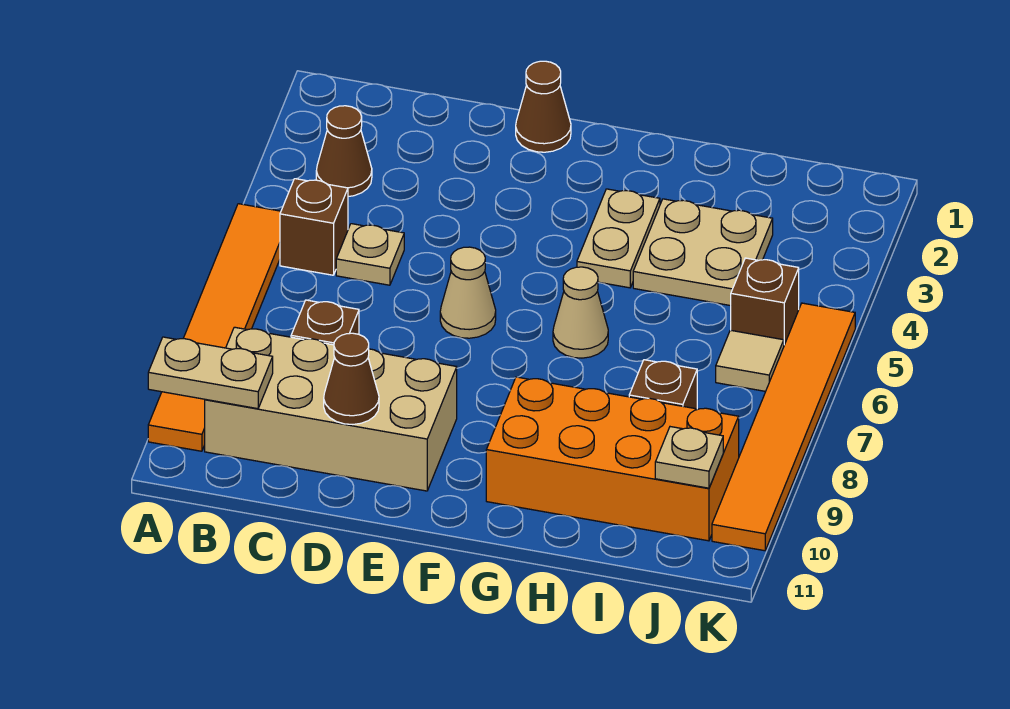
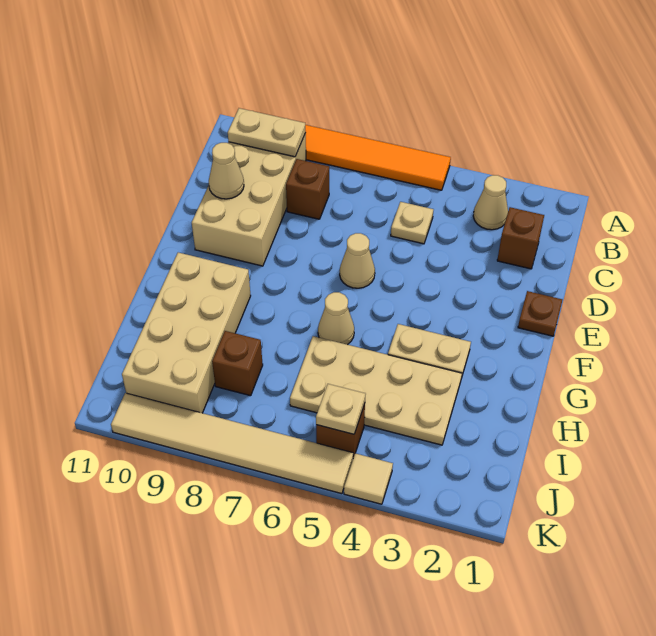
tan 1x2 plate [148,337,273,409] -> tan 1x2 plate turned to [228,108,306,157]
brown 1x1 cone [316,106,372,196] -> tan 1x1 cone [473,175,508,230]
brown 1x1 brick [280,179,348,275] -> brown 1x1 brick moved to [497,207,544,269]
brown 1x1 cone [324,333,379,424] -> tan 1x1 cone [209,143,244,199]
brown 1x1 cone [516,61,571,152] -> brown 1x1 plate [518,291,562,336]
orange 2x4 brick [486,377,739,541] -> tan 2x4 brick [122,252,251,413]
tan 2x2 plate [633,199,773,306] -> tan 2x4 plate [290,336,462,445]
tan 1x1 tile [716,330,784,391] -> tan 1x1 tile moved to [344,453,393,504]
tan 1x1 plate [655,427,723,488] -> tan 1x1 plate moved to [316,384,366,434]
orange 1x6 tile [712,303,855,551] -> tan 1x6 tile [111,393,353,494]

